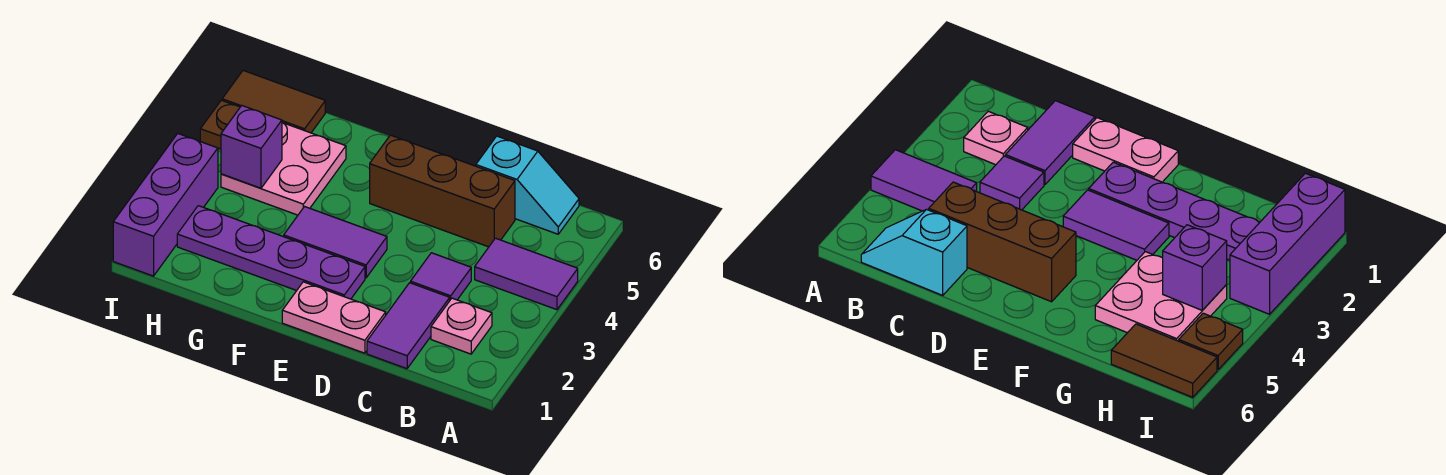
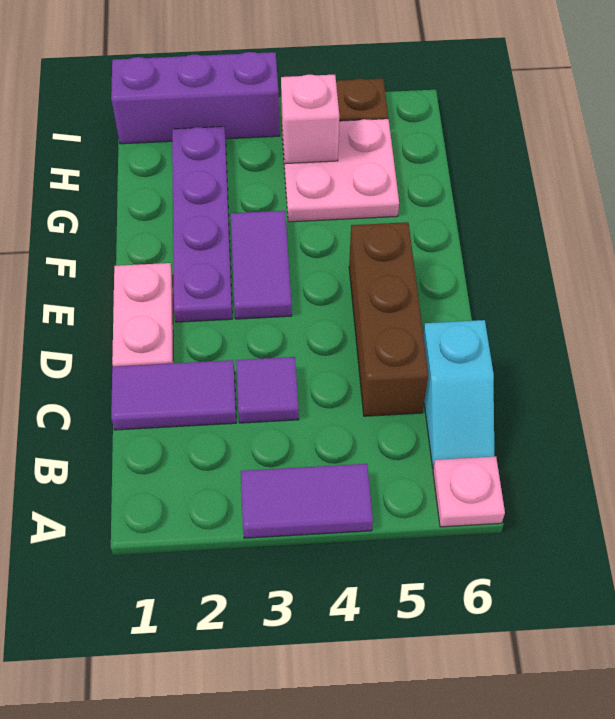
purple 1x2 tile [475,238,578,310] -> purple 1x2 tile turned to [241,464,373,538]
pink 1x1 plate [431,298,492,354] -> pink 1x1 plate moved to [433,456,505,527]
purple 1x1 brick [221,106,282,188] -> pink 1x1 brick [281,75,339,164]
brown 1x2 tile [222,70,325,133] -> none

